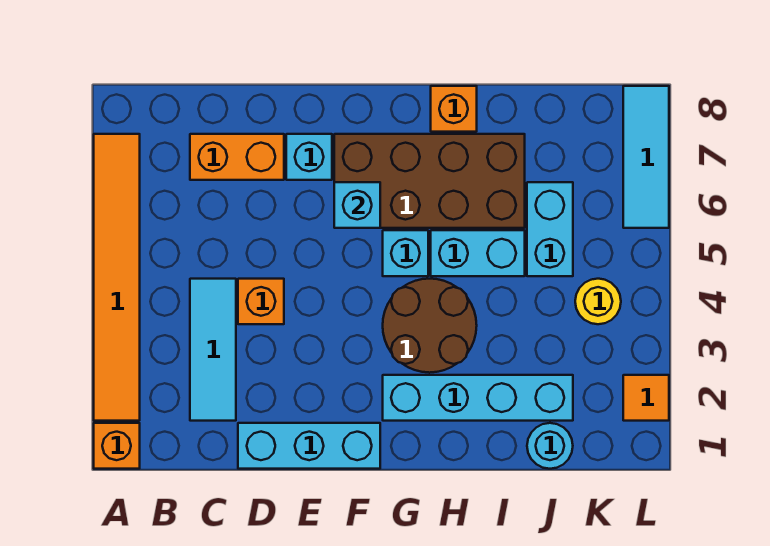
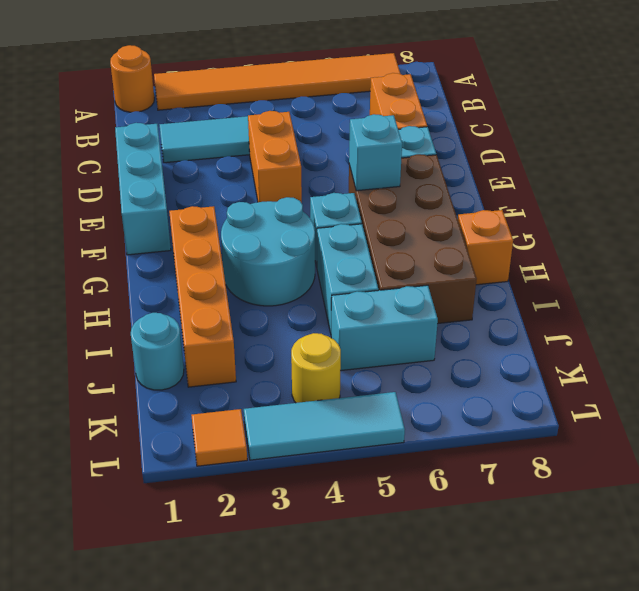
orange 1x1 brick [94,423,140,469] -> orange 1x1 round brick [110,45,154,112]
orange 1x1 brick [238,279,284,324] -> orange 1x2 brick [248,111,302,203]
cyan 1x4 brick [383,375,573,421] -> orange 1x4 brick [169,206,236,387]
brown 2x2 round brick [383,279,477,373] -> cyan 2x2 round brick [221,197,315,306]
cyan 1x3 tile [623,86,669,228] -> cyan 1x3 tile moved to [244,392,405,460]

